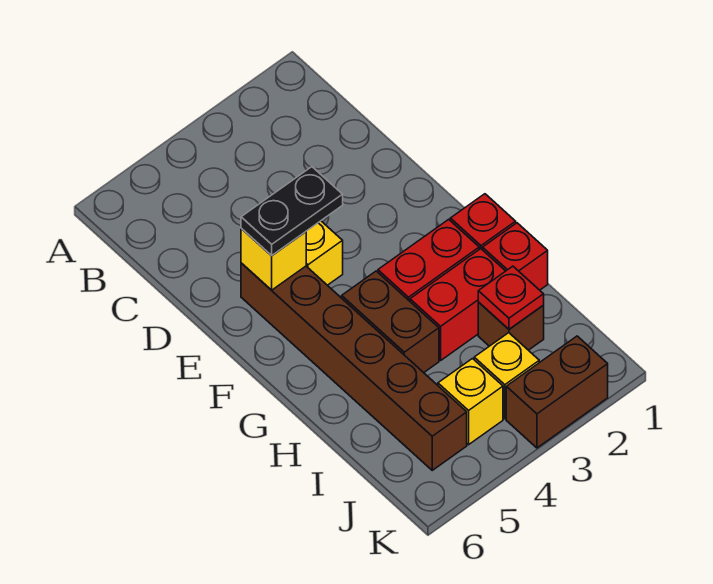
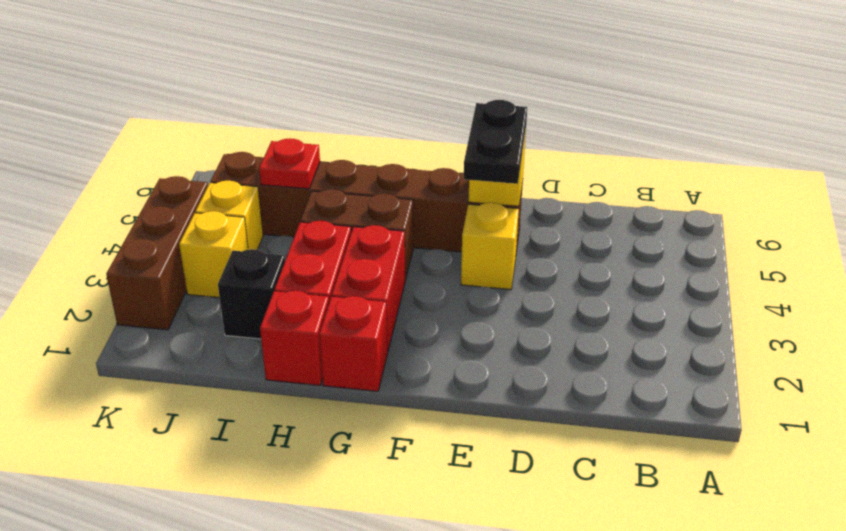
brown 1x1 brick [478,302,544,350] -> black 1x1 brick [218,249,285,339]
red 1x1 plate [478,266,544,329] -> red 1x1 plate moved to [259,138,320,189]
brown 1x2 brick [506,336,608,448] -> brown 1x3 brick [106,176,208,330]

